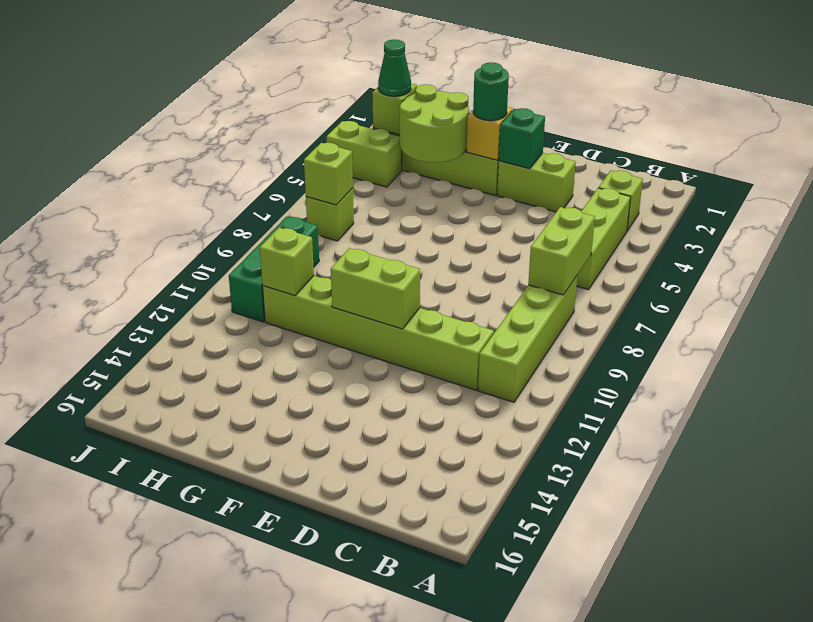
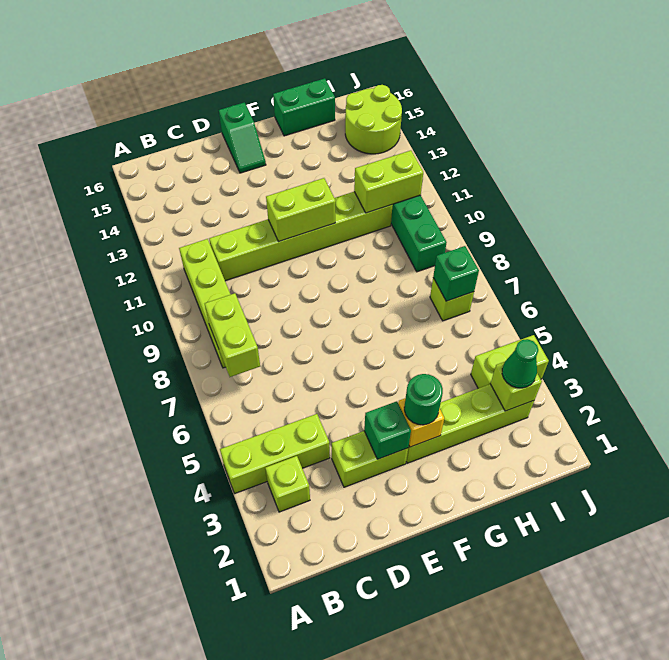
lime 1x3 brick [576,188,631,290] -> lime 1x3 brick turned to [220,414,330,493]
none -> green 1x2 slope [219,102,266,173]
lime 2x2 round brick [400,84,469,163] -> lime 2x2 round brick moved to [345,85,402,154]
none -> green 1x2 brick [273,78,335,136]
lime 1x1 brick [260,228,314,296] -> lime 1x2 brick [354,151,423,213]
lime 1x1 brick [304,143,353,205] -> green 1x1 brick [433,246,479,301]

